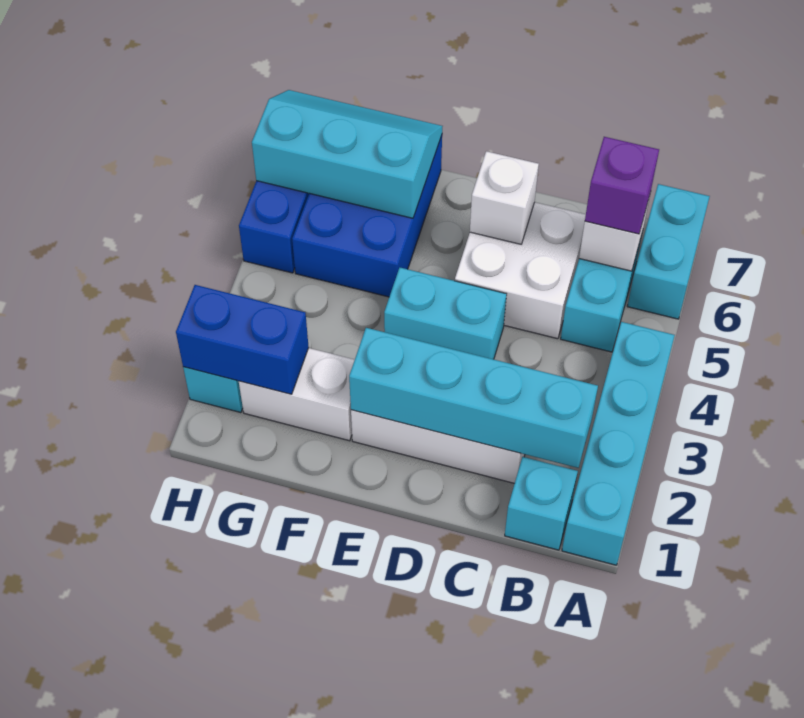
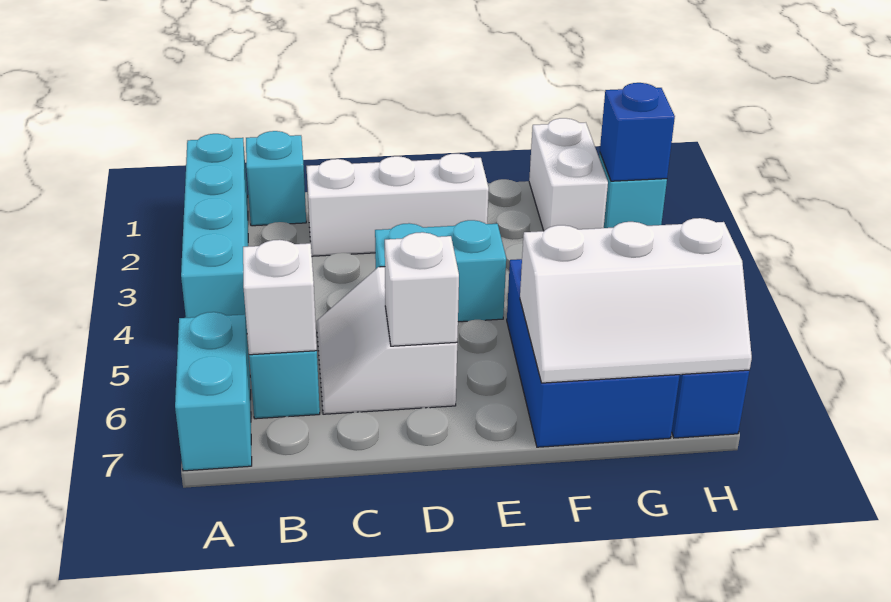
cyan 1x4 brick [349,328,598,468] -> none
purple 1x1 brick [585,137,659,234] -> none
white 2x2 brick [455,202,586,339] -> white 2x2 slope [317,267,457,414]
white 1x2 brick [239,348,355,441] -> white 1x2 brick turned to [529,118,608,231]
cyan 2x3 slope [252,90,443,218] -> white 2x3 slope [520,218,752,383]
blue 1x2 brick [176,285,309,394] -> blue 1x1 brick [600,83,675,181]

